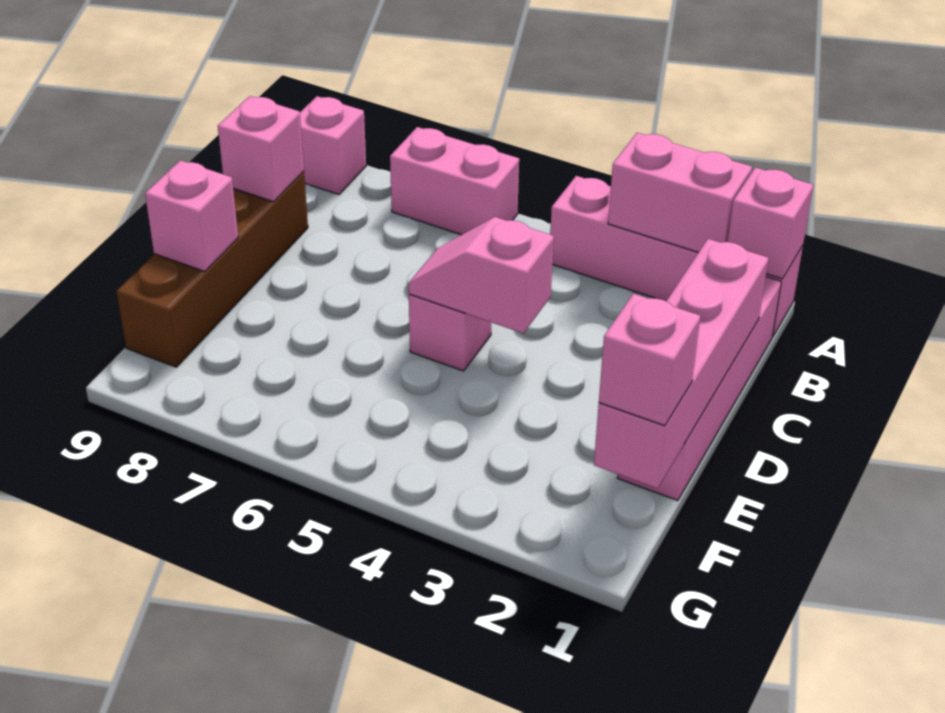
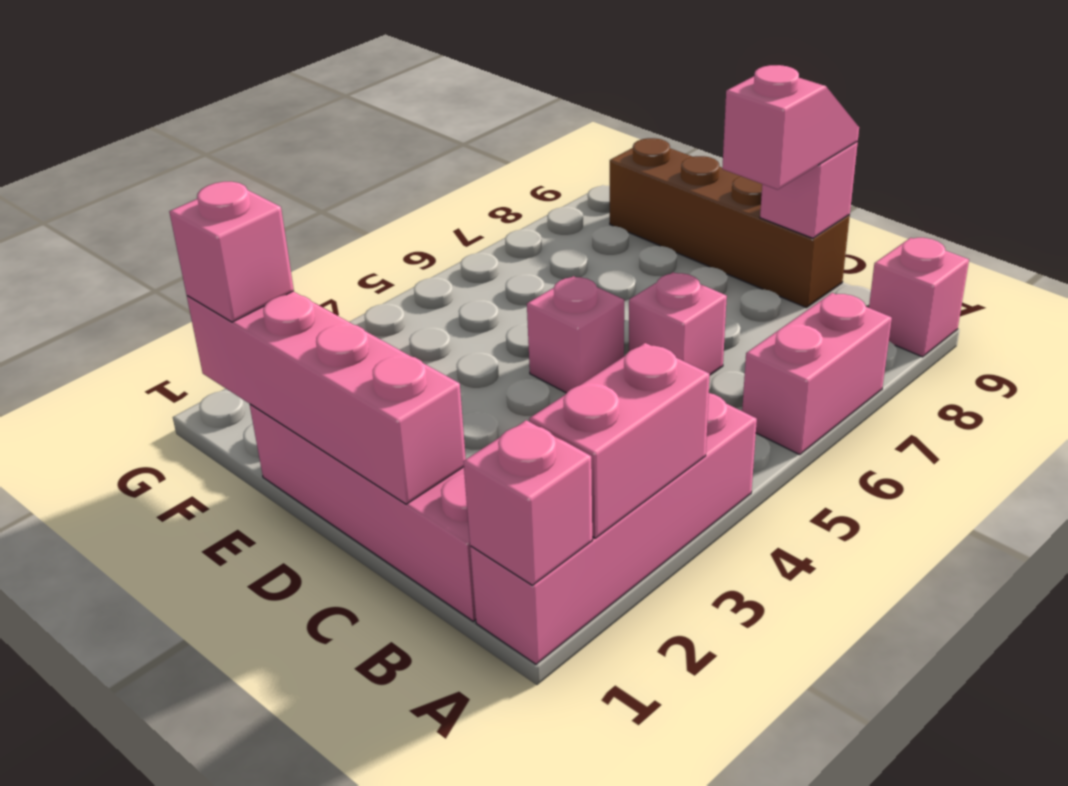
pink 1x2 slope [408,217,554,333] -> pink 1x2 slope moved to [722,65,859,190]
pink 1x1 brick [145,160,238,272] -> pink 1x1 brick moved to [629,272,727,375]

